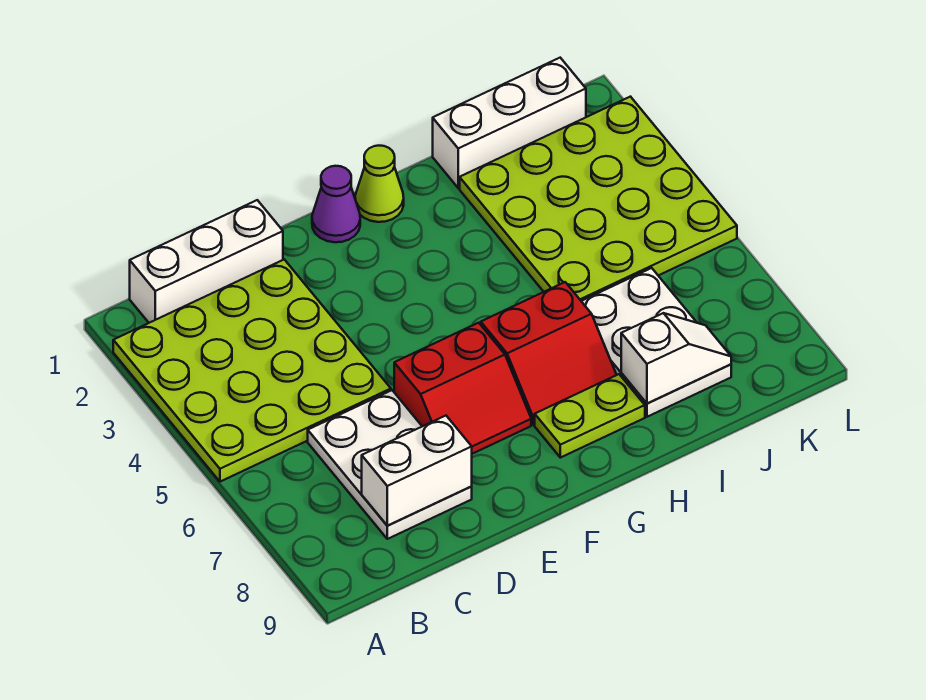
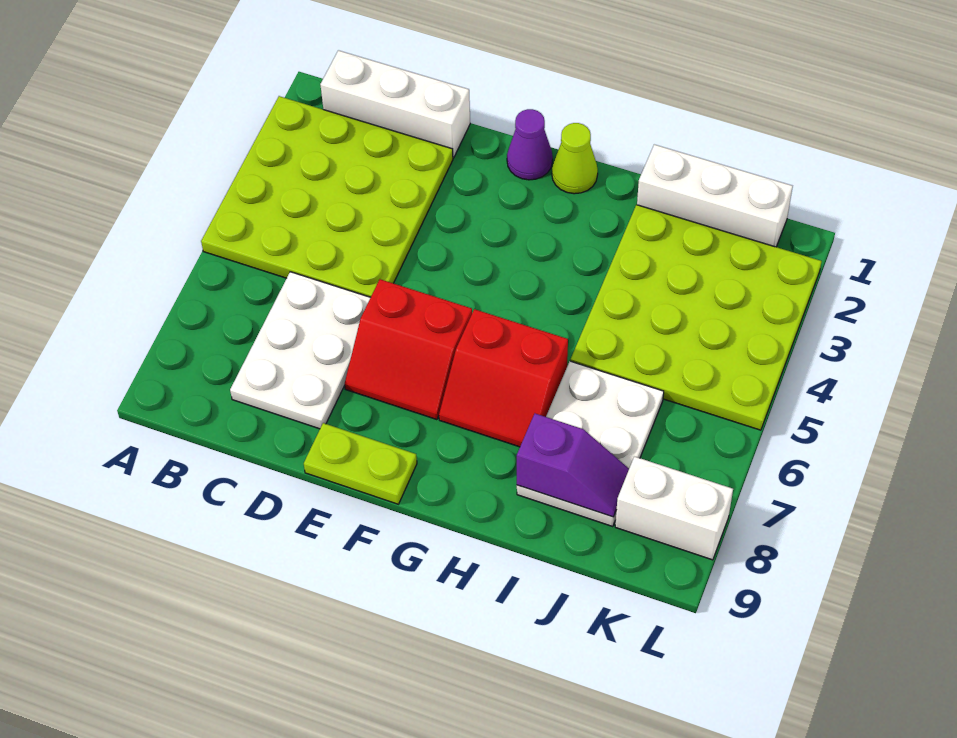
white 1x2 brick [362,416,472,526] -> white 1x2 brick moved to [615,456,733,560]
lime 1x2 plate [535,374,645,458] -> lime 1x2 plate moved to [304,423,417,504]
white 1x2 slope [621,313,731,404] -> purple 1x2 slope [517,414,629,517]

